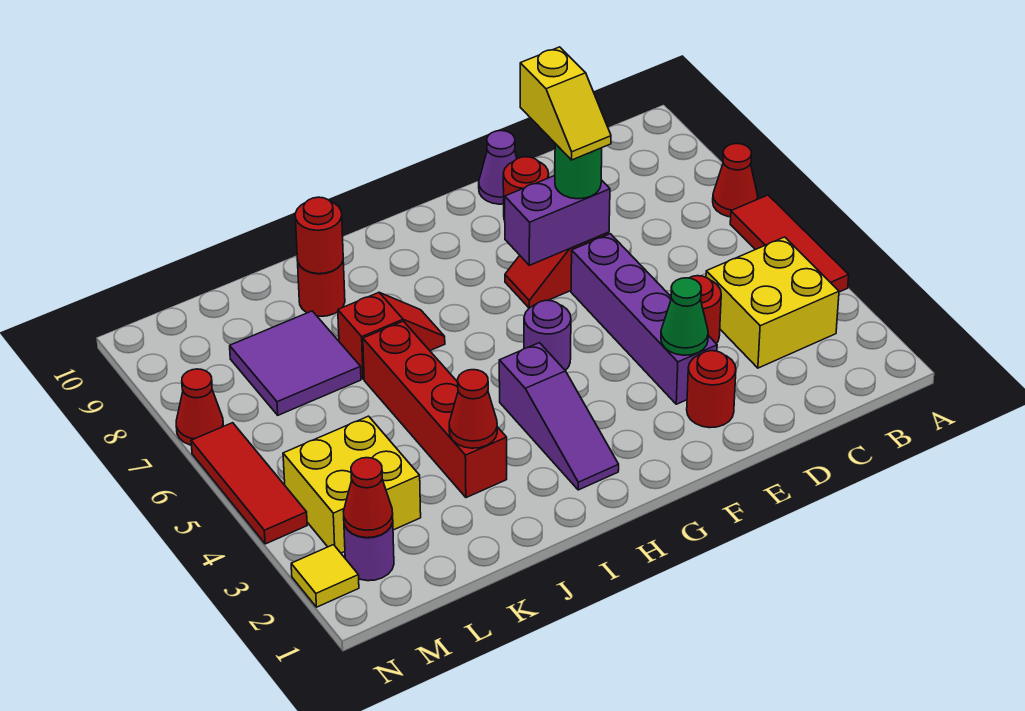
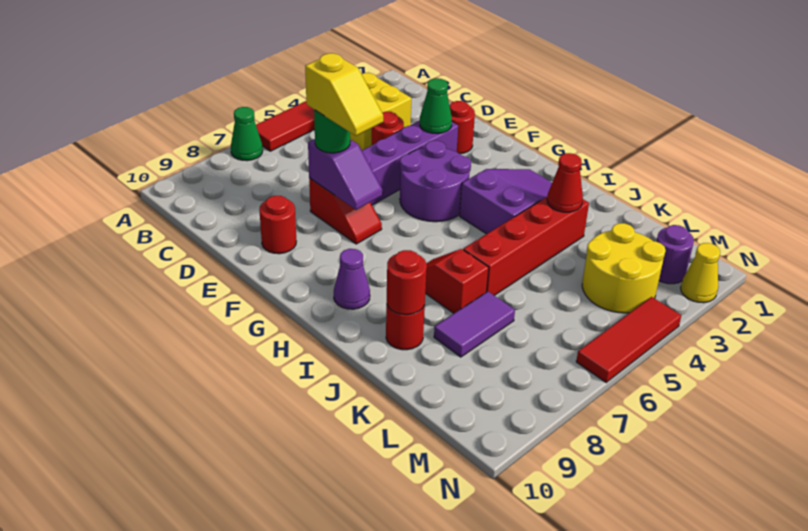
red 1x1 cone [713,144,758,217] -> green 1x1 cone [231,107,263,161]
purple 1x2 brick [505,176,610,265] -> purple 1x2 slope [308,139,382,210]
yellow 1x2 slope [520,47,611,160] -> yellow 1x2 slope turned to [305,53,383,136]
purple 1x1 cone [479,131,517,204] -> purple 1x1 cone moved to [334,249,370,309]
purple 1x1 round brick [524,300,571,371] -> purple 2x2 round brick [400,141,471,222]
purple 1x3 slope [499,343,619,490] -> purple 2x3 slope [460,169,552,234]
purple 2x2 tile [230,311,361,415] -> purple 1x2 tile [434,292,515,357]
yellow 2x2 brick [283,416,421,553] -> yellow 2x2 round brick [582,223,666,313]
red 1x1 cone [343,458,393,538] -> none
yellow 1x1 tile [291,545,359,607] -> yellow 1x1 cone [681,243,720,303]
red 1x1 cone [176,369,223,445] -> none

